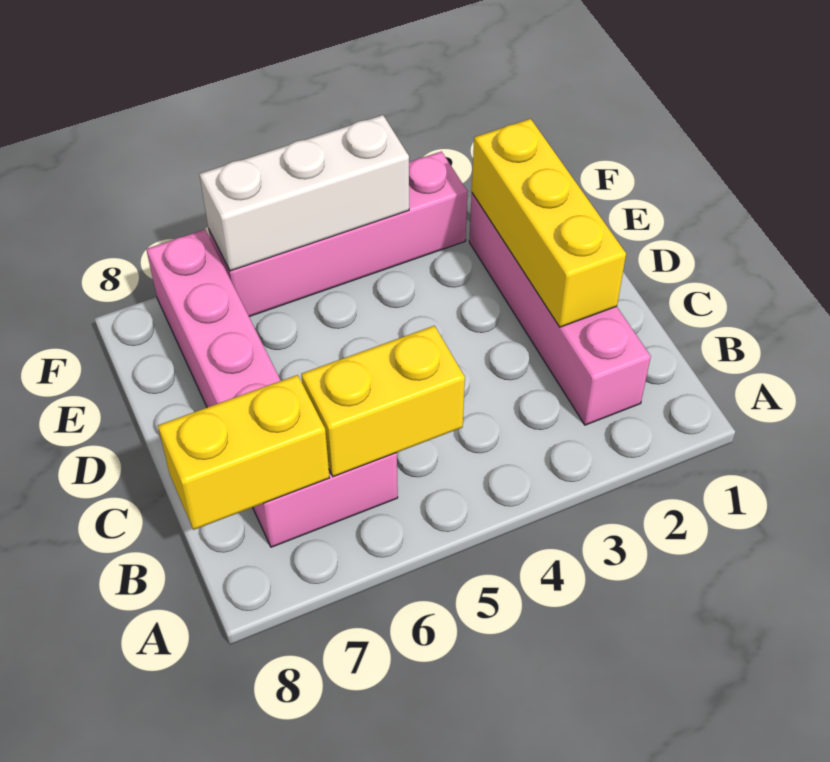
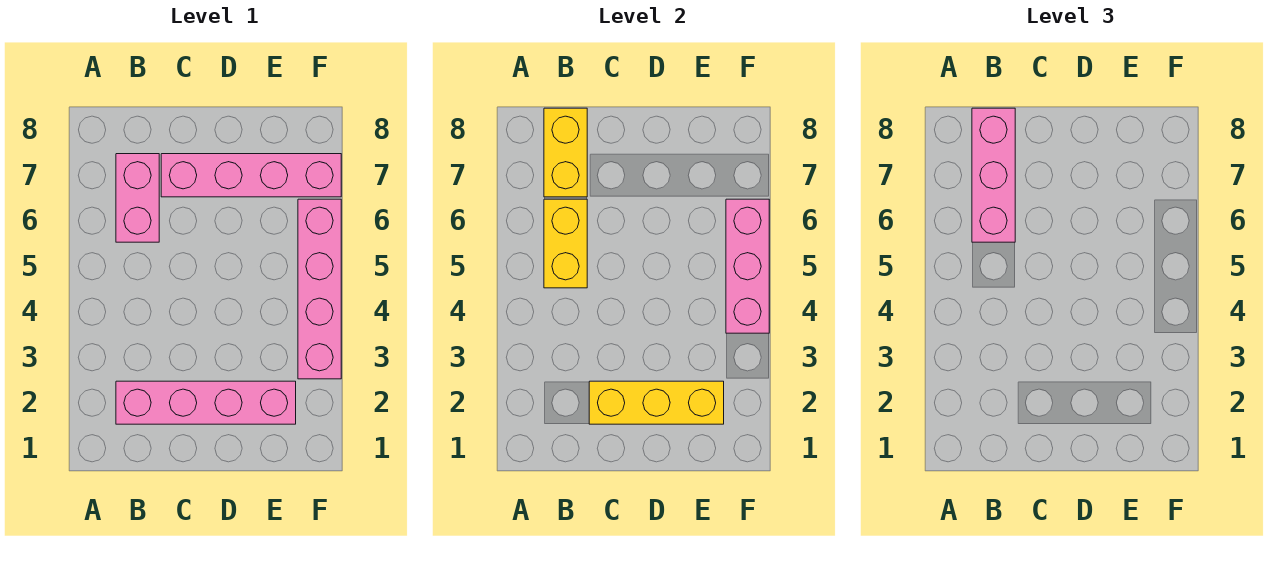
none -> pink 1x3 brick [972,108,1015,242]
white 1x3 brick [199,115,409,271] -> pink 1x3 brick [726,199,769,333]

